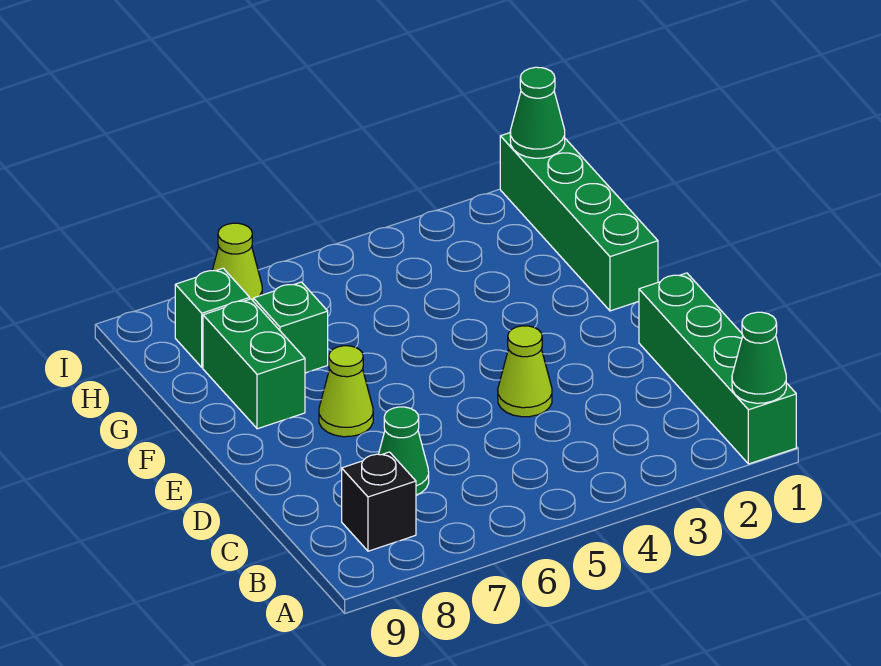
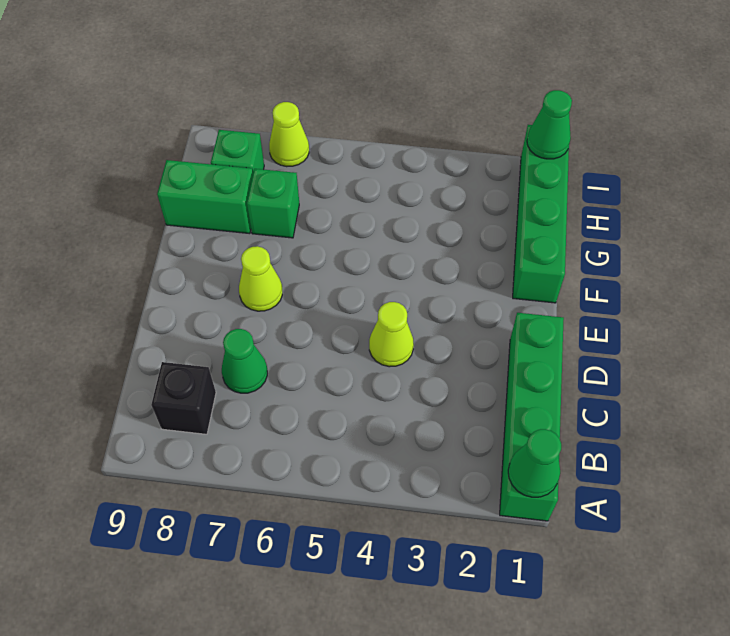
green 1x2 brick [203,299,305,429] -> green 1x2 brick turned to [157,160,253,234]

